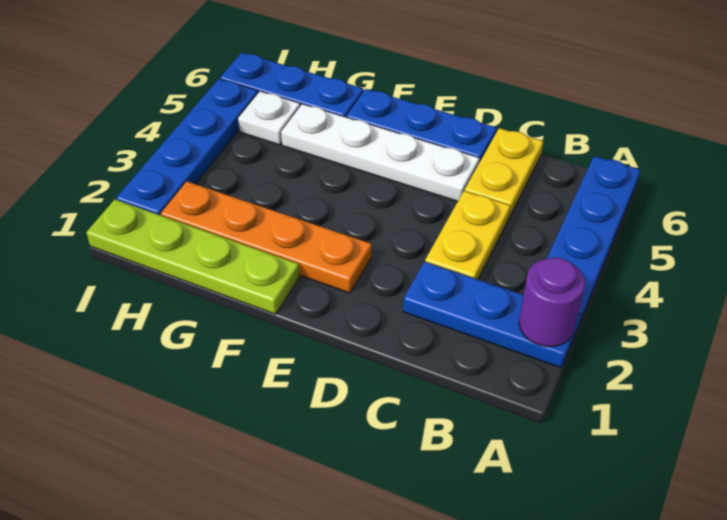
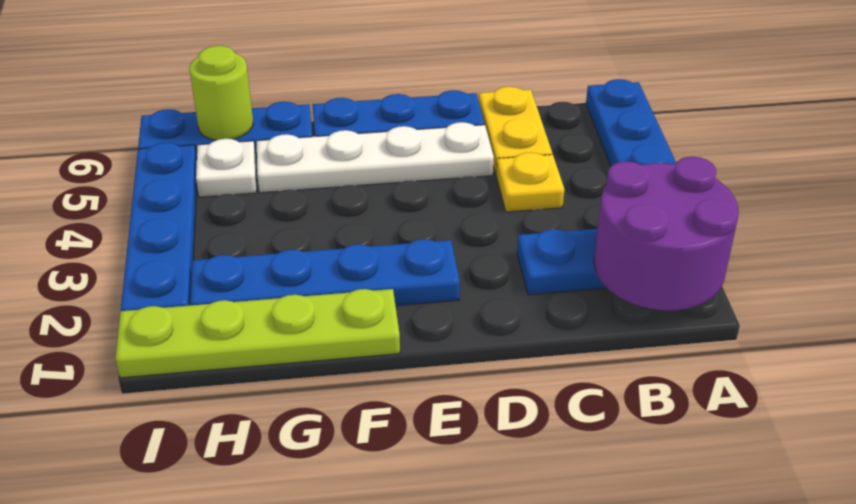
purple 1x1 round brick [519,258,585,347] -> purple 2x2 round brick [594,157,739,310]
yellow 1x2 plate [425,191,510,279] -> yellow 1x1 plate [496,152,564,212]
orange 1x4 plate [161,181,372,293] -> blue 1x4 plate [191,239,460,306]
none -> lime 1x1 round brick [189,46,253,140]

